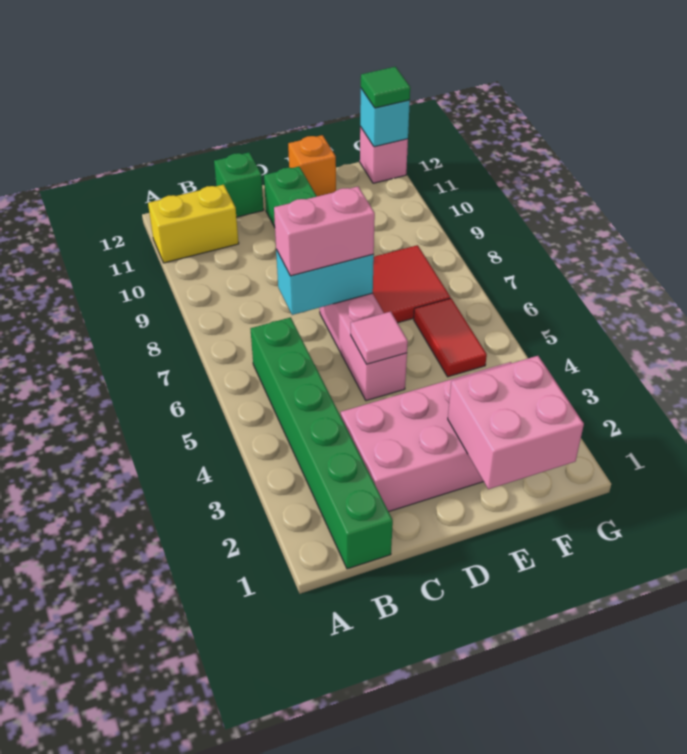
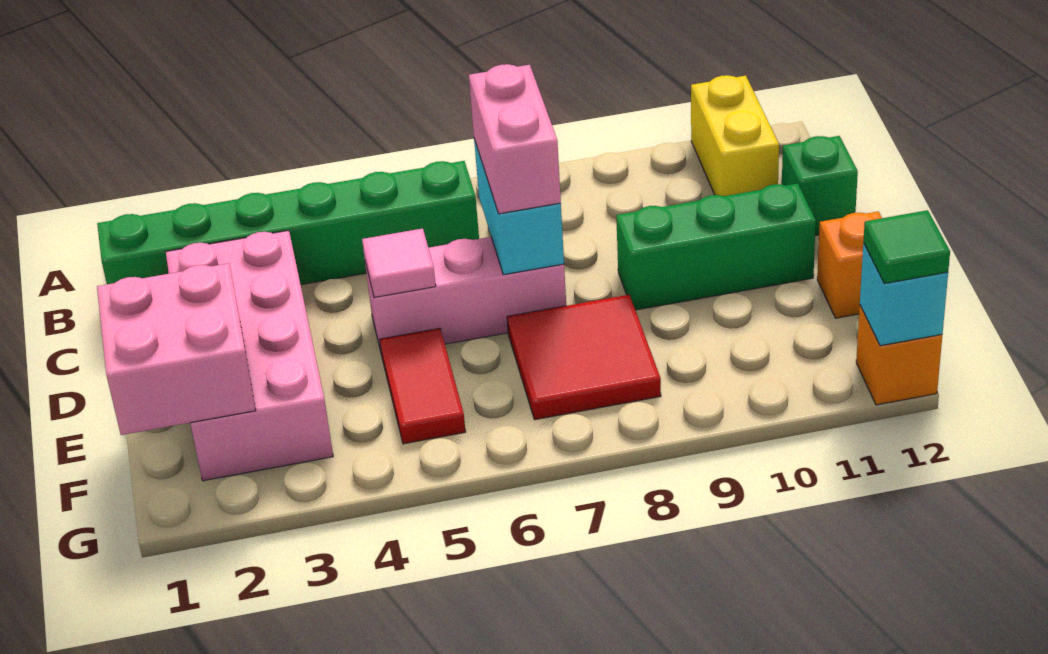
red 1x2 tile [414,298,487,377] -> red 1x2 tile turned to [380,328,466,444]
pink 1x1 brick [360,127,408,183] -> orange 1x1 brick [856,306,942,405]

